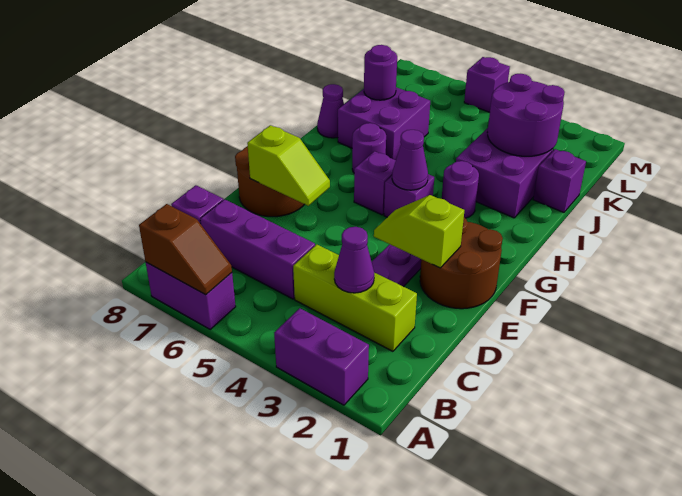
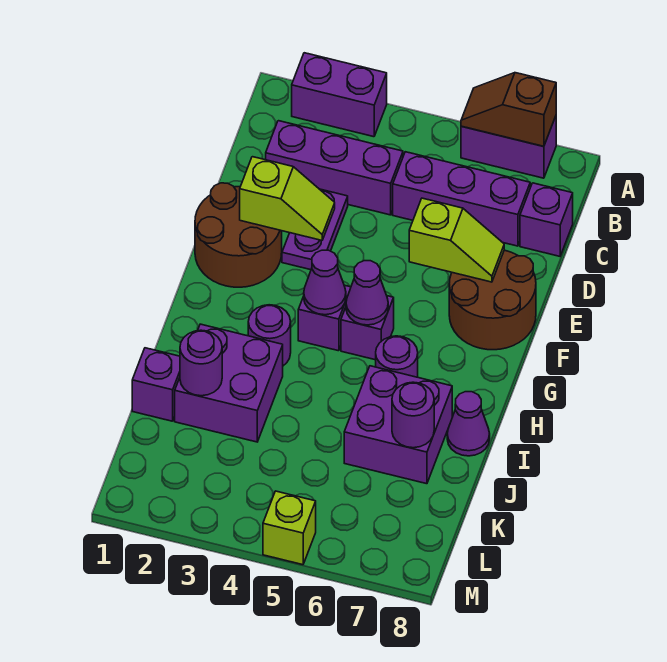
lime 1x3 brick [293,244,417,351] -> purple 1x3 brick [266,121,403,215]
purple 1x1 cone [334,227,374,293] -> purple 1x1 cone moved to [346,261,388,325]
lime 1x2 slope [247,125,330,206] -> lime 1x2 slope turned to [409,198,504,282]
purple 2x2 round brick [487,74,564,156] -> purple 1x1 round brick [180,330,222,396]
purple 1x1 brick [464,57,510,112] -> lime 1x1 brick [263,491,316,565]

